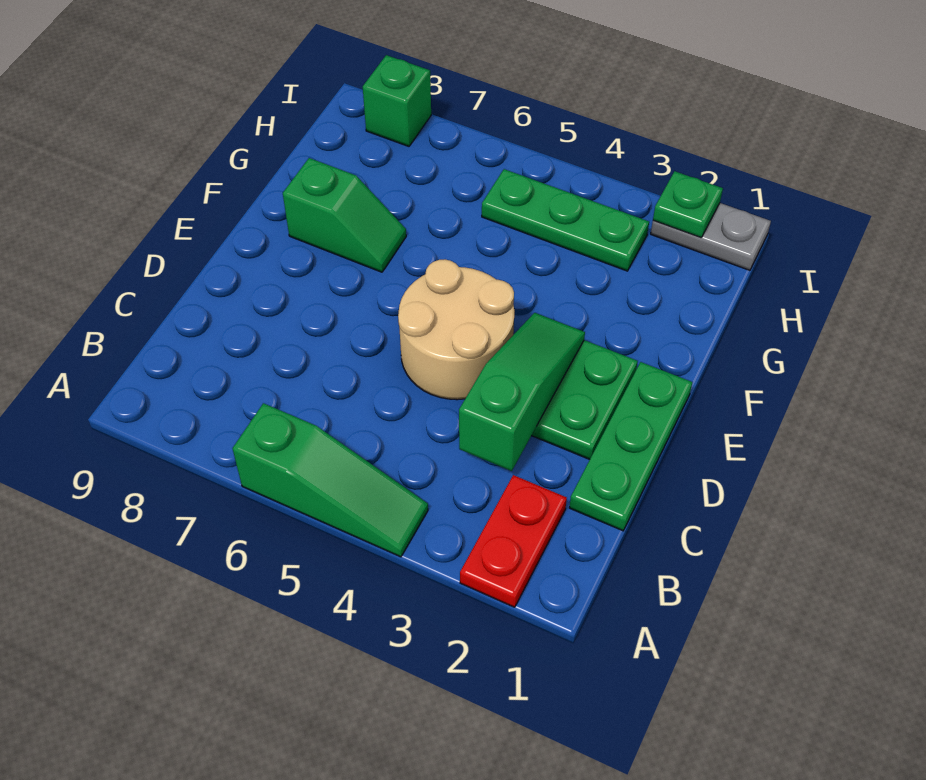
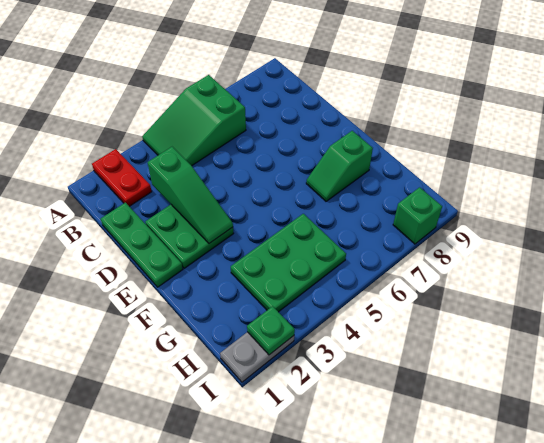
green 1x3 slope [233,403,428,557] -> green 2x3 slope [142,75,246,166]
tan 2x2 round brick [398,259,515,400] -> none
green 1x3 plate [482,169,649,271] -> green 2x3 plate [231,214,346,312]

